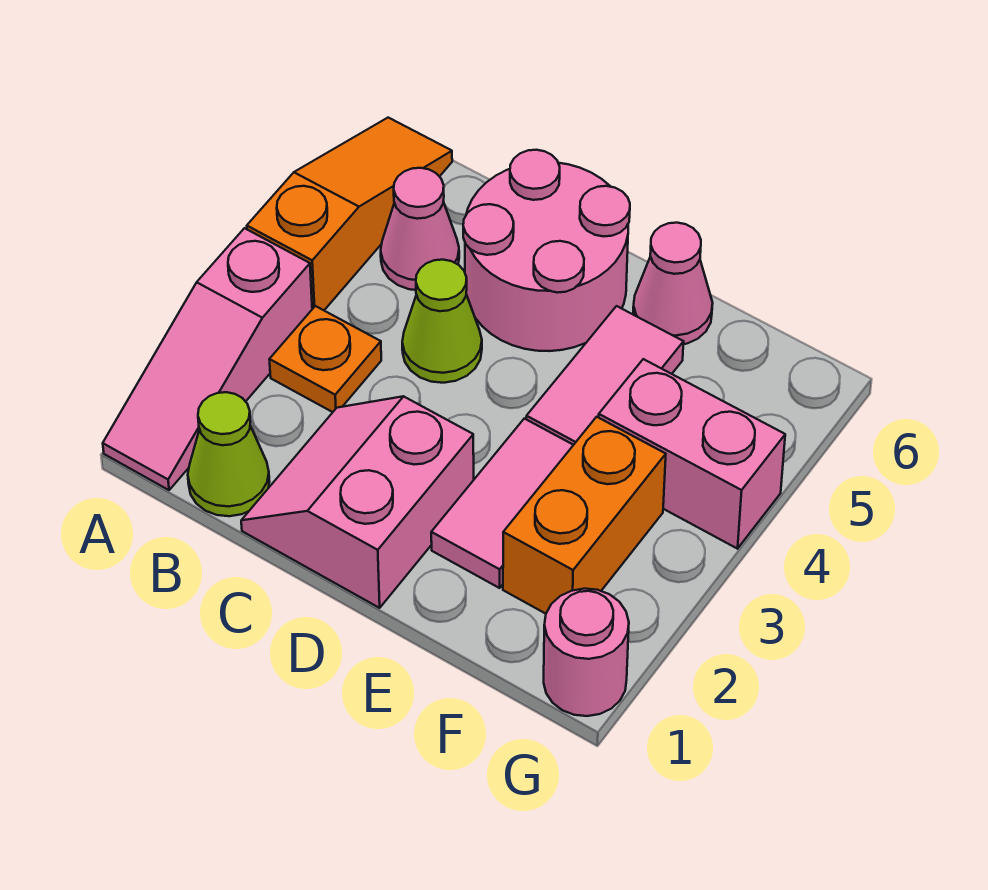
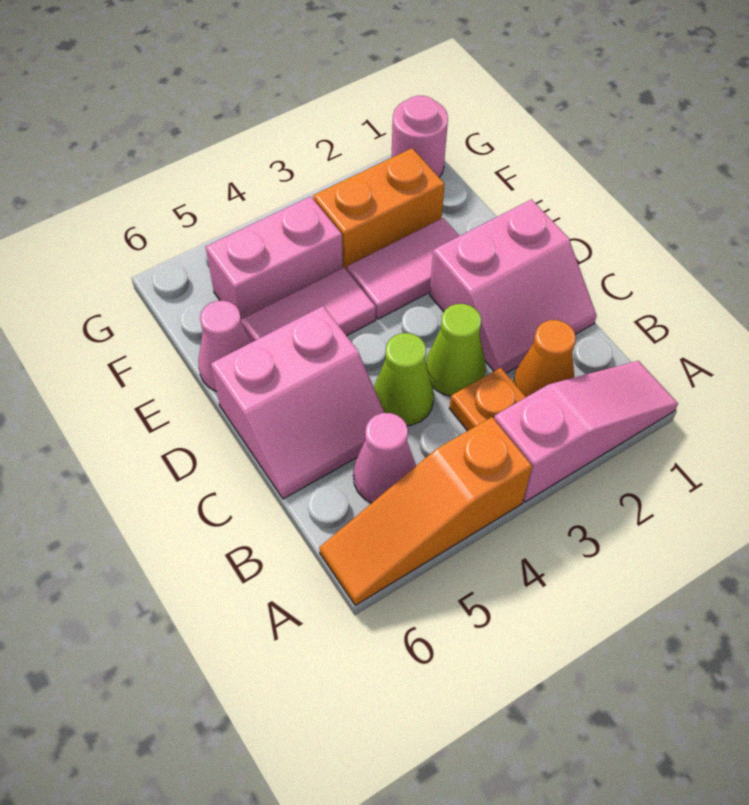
lime 1x1 cone [188,392,270,516] -> lime 1x1 cone moved to [426,304,486,396]
none -> orange 1x1 cone [513,320,576,397]
pink 2x2 round brick [463,150,630,351] -> pink 2x2 slope [211,306,385,499]
pink 1x2 brick [599,359,785,549] -> pink 1x2 brick turned to [205,196,343,323]

